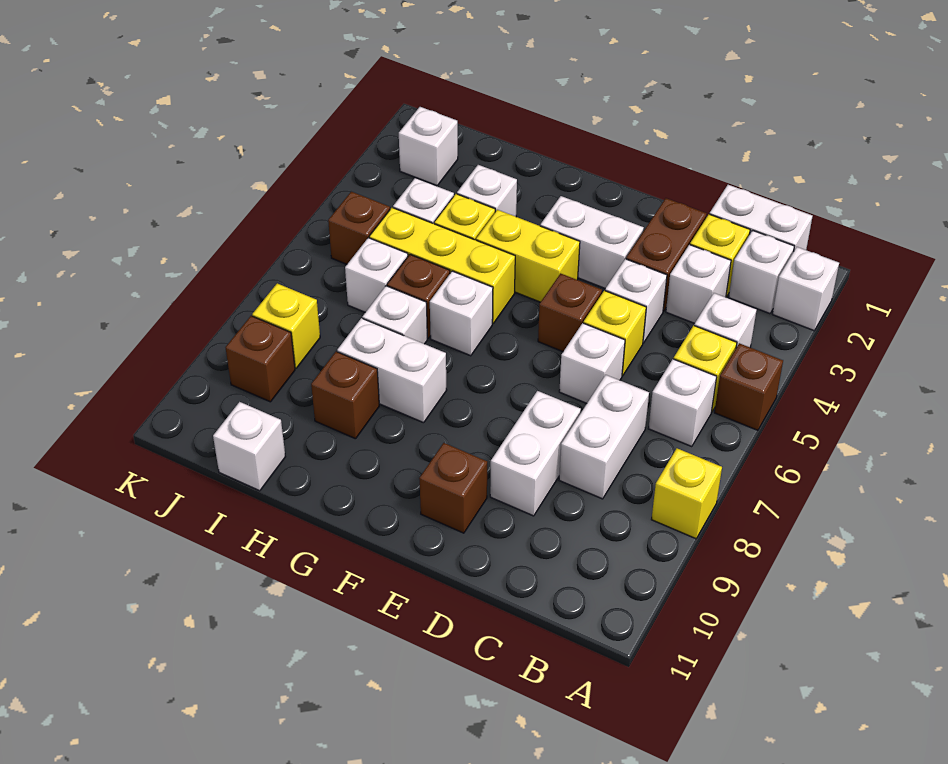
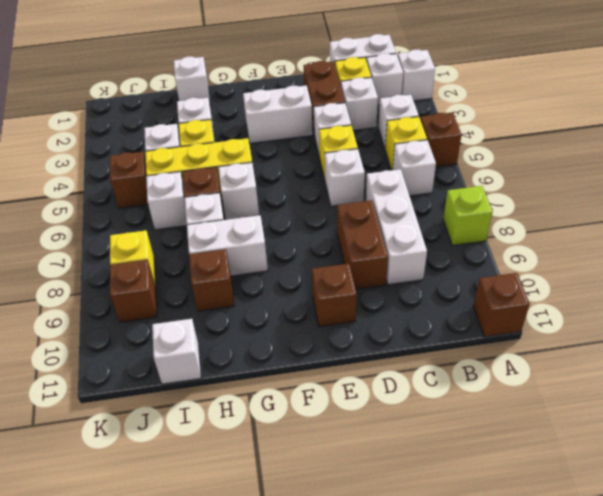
yellow 1x1 brick [651,448,722,539] -> lime 1x1 brick [443,186,493,245]
white 1x2 brick [559,375,649,499] -> white 1x3 brick [366,169,427,285]
white 1x2 brick [490,391,581,516] -> brown 1x2 brick [337,200,388,289]
brown 1x1 brick [538,273,602,352] -> brown 1x1 brick moved to [473,273,530,337]
yellow 1x2 brick [476,210,580,302] -> none
white 1x1 brick [399,107,458,186] -> white 1x1 brick moved to [174,57,210,105]

